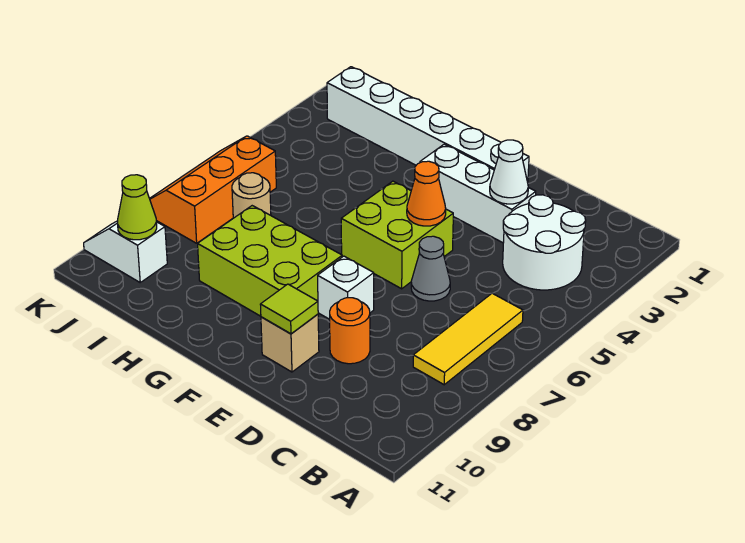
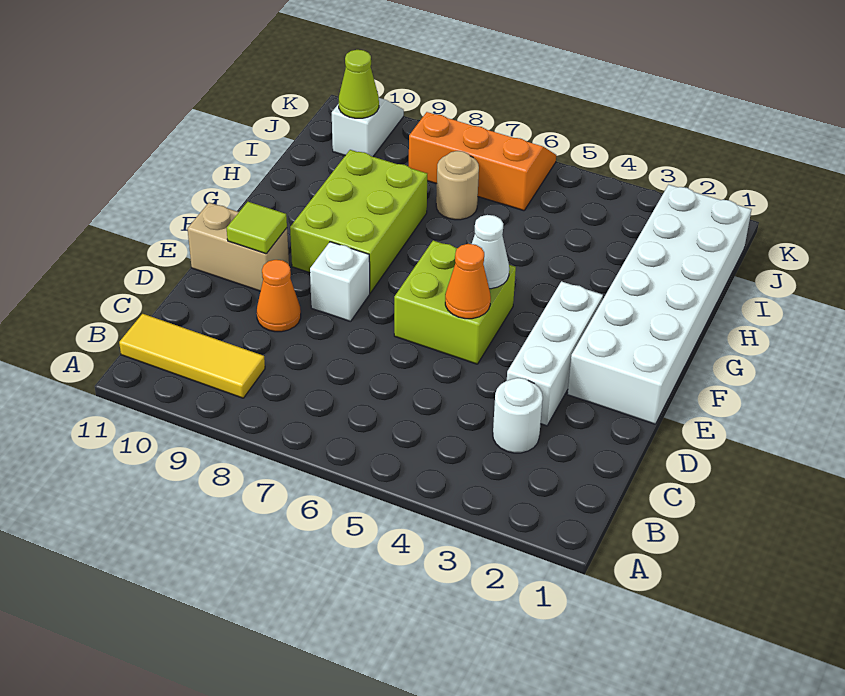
white 2x2 round brick [503,195,586,290] -> white 1x1 round brick [493,378,543,453]
yellow 1x3 tile [413,293,523,385] -> yellow 1x3 tile moved to [119,314,265,398]
white 1x1 cone [490,140,528,204] -> white 1x1 cone moved to [472,215,509,289]
grey 1x1 cone [411,236,450,301] -> none
orange 1x1 round brick [330,298,370,364] -> orange 1x1 cone [257,260,301,332]
white 1x6 brick [327,67,529,182] -> white 2x6 brick [567,185,752,424]
tan 1x1 brick [261,314,319,372] -> tan 1x2 brick [187,203,289,291]

